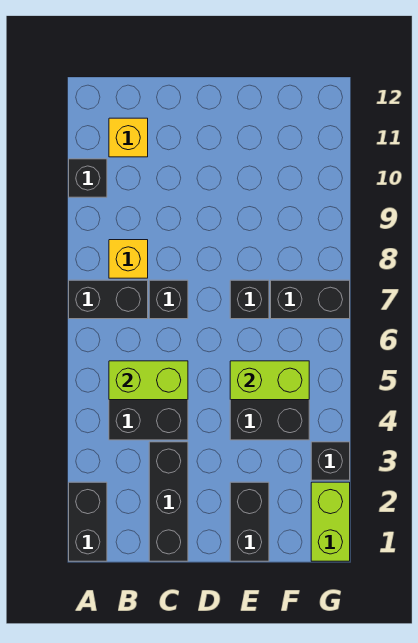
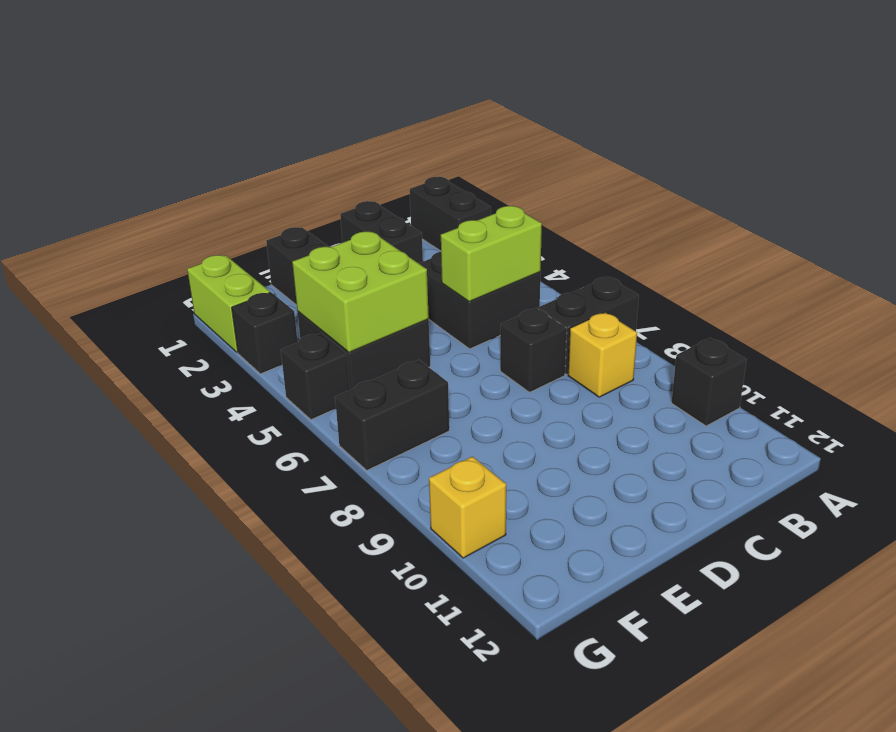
yellow 1x1 brick [109,118,148,157] -> yellow 1x1 brick moved to [429,456,506,558]
black 1x3 brick [149,442,188,561] -> black 1x2 brick [340,201,423,263]
lime 1x2 brick [230,361,309,400] -> lime 2x2 brick [292,232,429,352]
black 1x1 brick [230,280,269,319] -> black 1x1 brick moved to [281,333,350,420]

